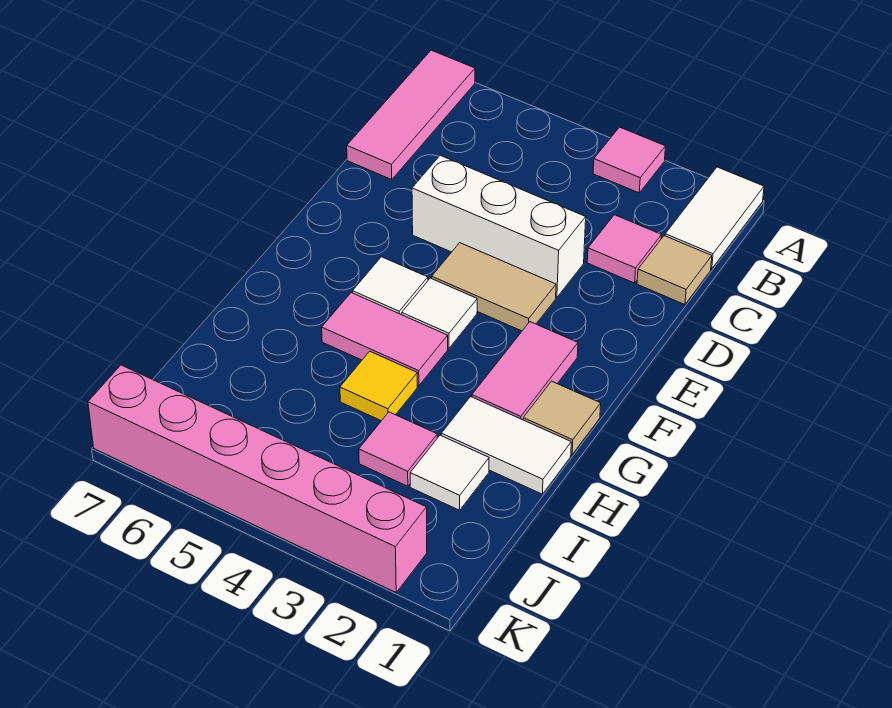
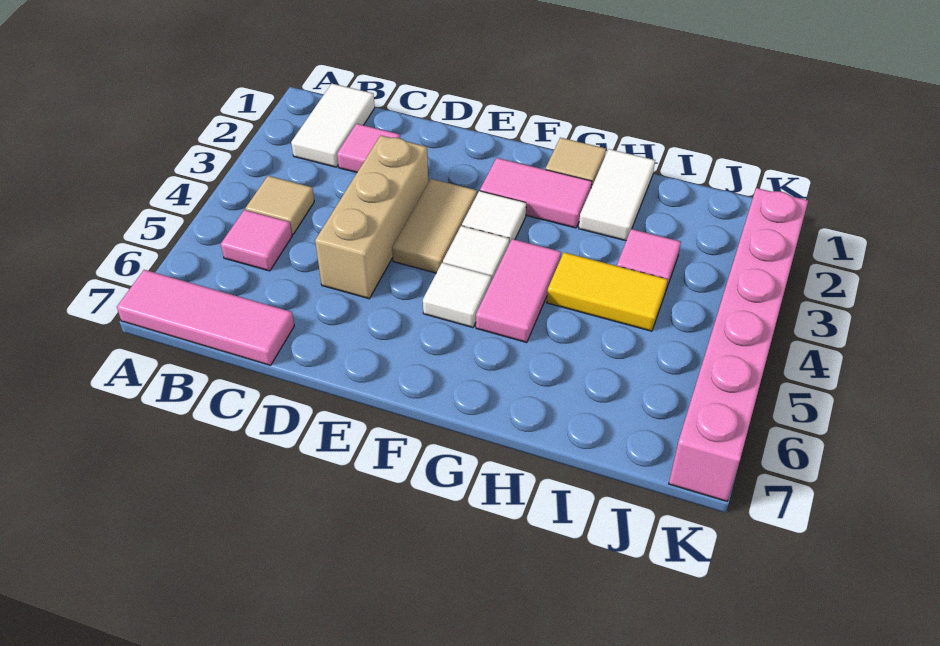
white 1x2 tile [665,167,764,269] -> white 1x2 tile turned to [291,84,375,167]
pink 1x1 tile [593,127,666,193] -> pink 1x1 tile moved to [221,210,292,271]
tan 1x1 tile [637,236,712,305] -> tan 1x1 tile moved to [245,176,314,234]
white 1x3 brick [412,155,586,297] -> tan 1x3 brick [315,135,428,299]
yellow 1x1 tile [340,351,417,421] -> yellow 1x2 tile [547,252,668,331]
white 1x1 tile [410,435,489,510] -> white 1x1 tile moved to [462,191,526,243]

